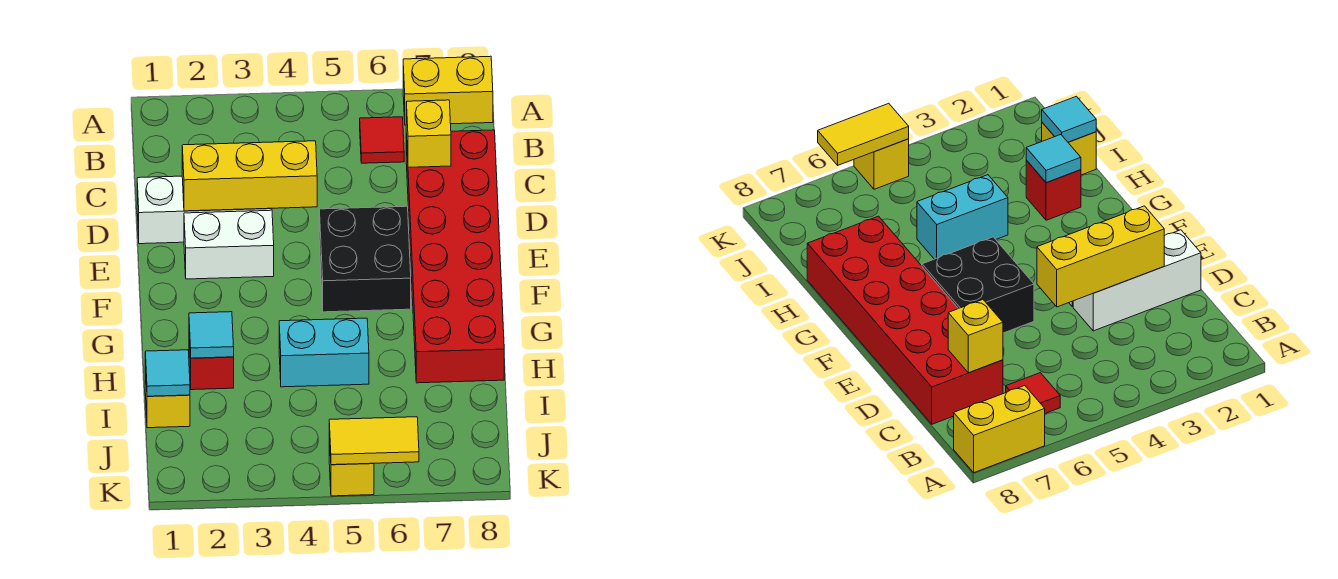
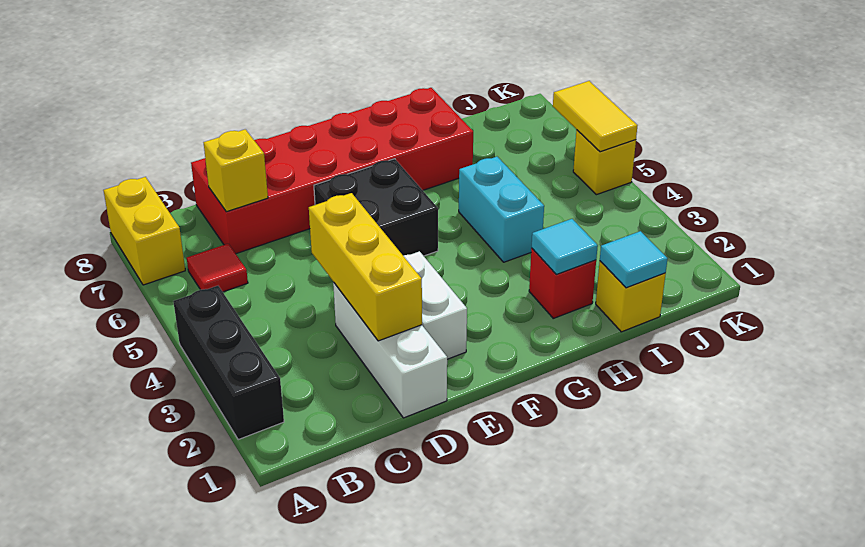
none -> black 1x3 brick [173,286,284,440]

